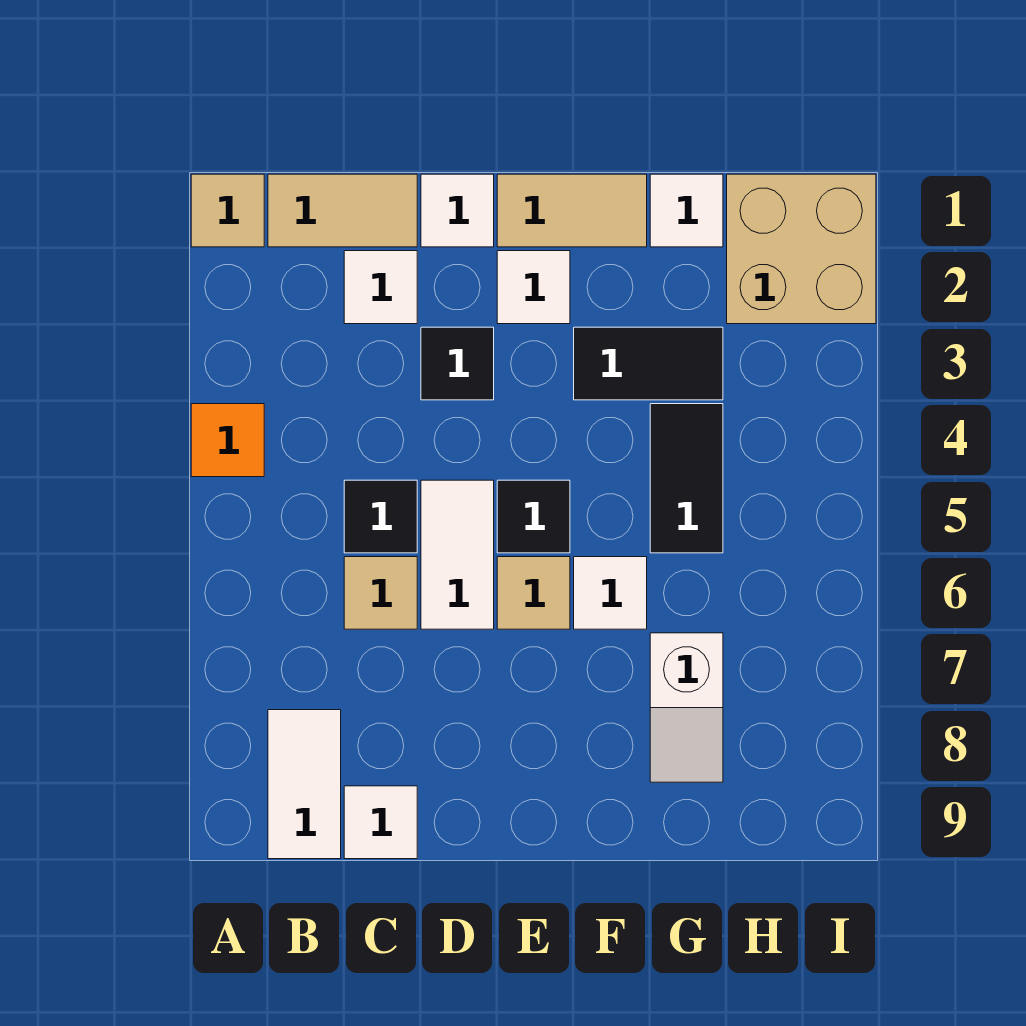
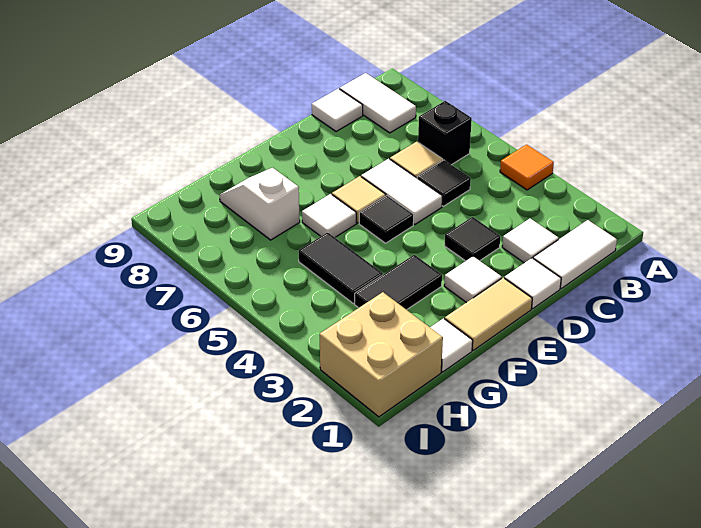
tan 1x1 tile [191,174,264,247] -> none
tan 1x2 tile [268,174,417,247] -> white 1x2 tile [533,220,617,288]
none -> black 1x1 brick [418,101,472,165]

